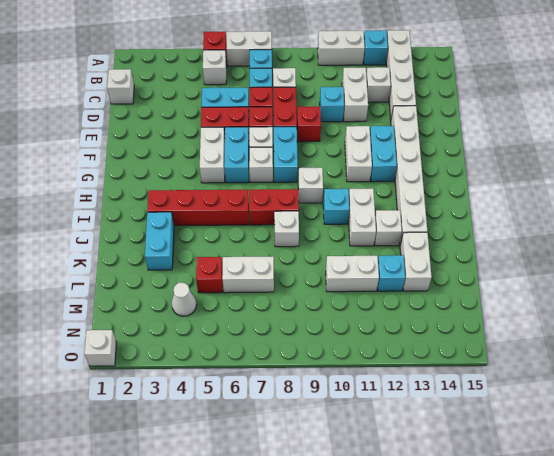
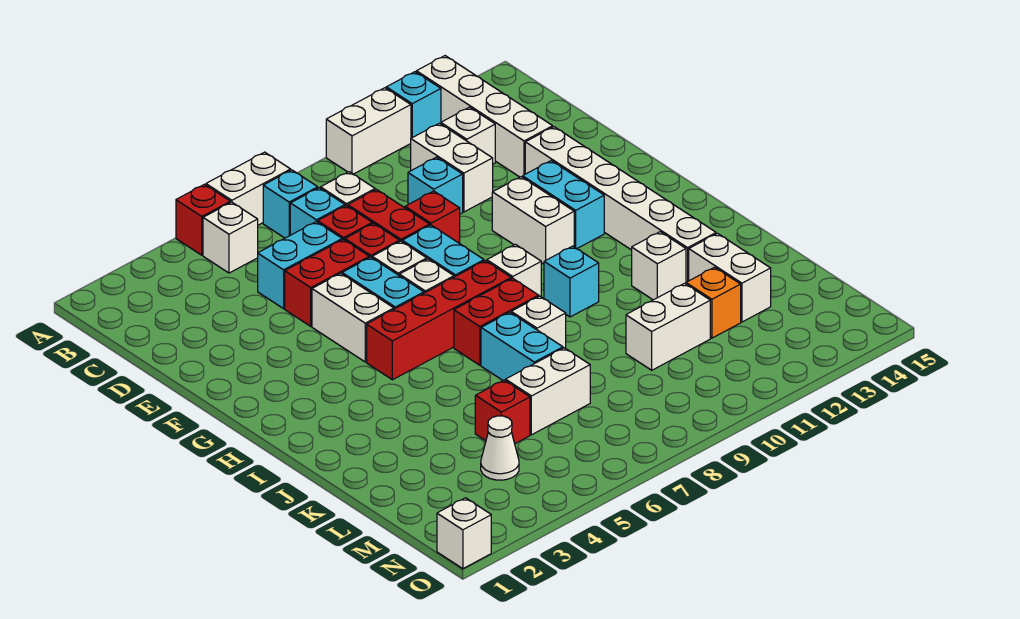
white 1x1 brick [107,69,134,104] -> none
red 1x4 brick [147,190,249,226] -> red 1x4 brick moved to [367,261,511,380]
white 1x2 brick [348,189,376,246] -> none
cyan 1x2 brick [145,212,174,270] -> cyan 1x2 brick moved to [481,312,563,381]
cyan 1x1 brick [377,255,405,291] -> orange 1x1 brick [686,267,741,338]

